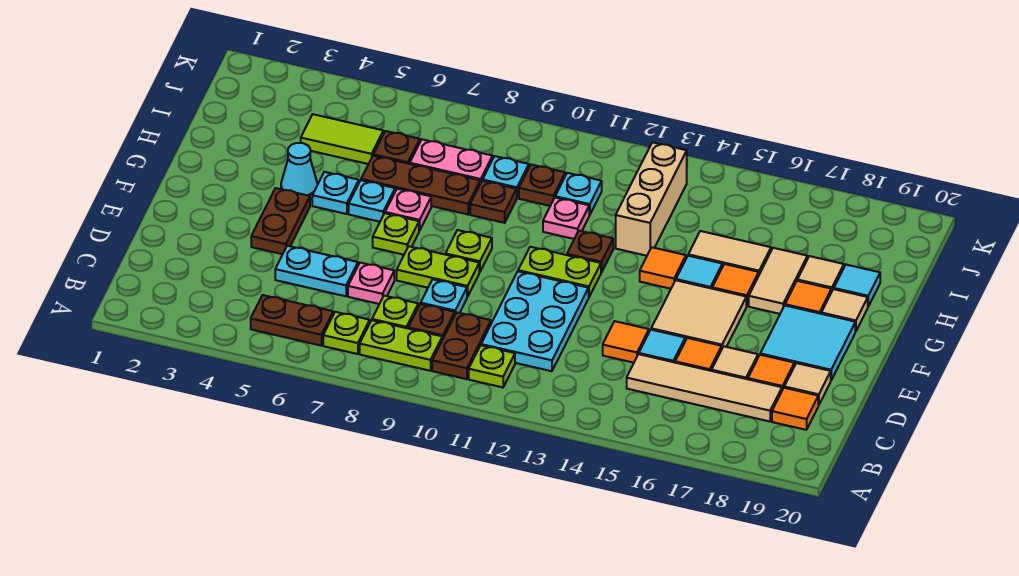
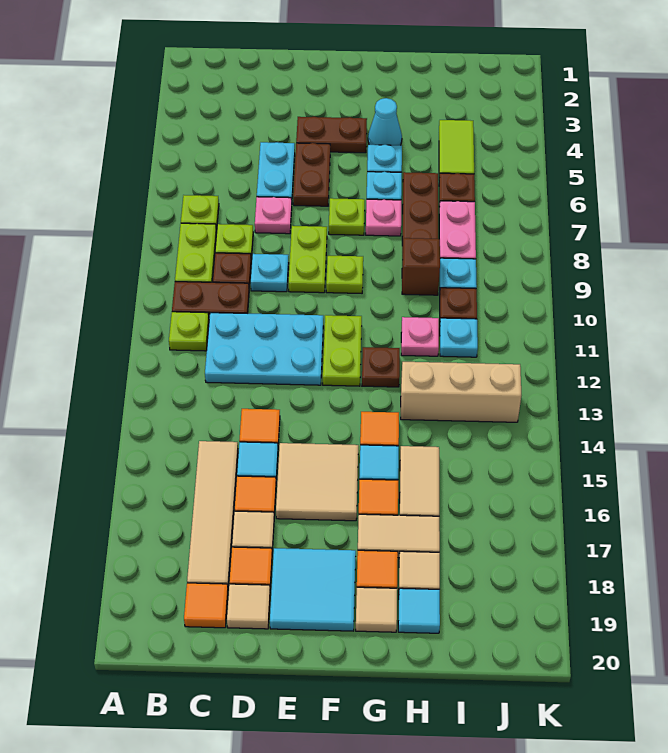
brown 1x2 plate [251,295,333,345] -> brown 1x2 plate moved to [293,143,330,206]
brown 1x1 plate [470,181,517,223] -> brown 1x1 brick [402,238,440,295]

